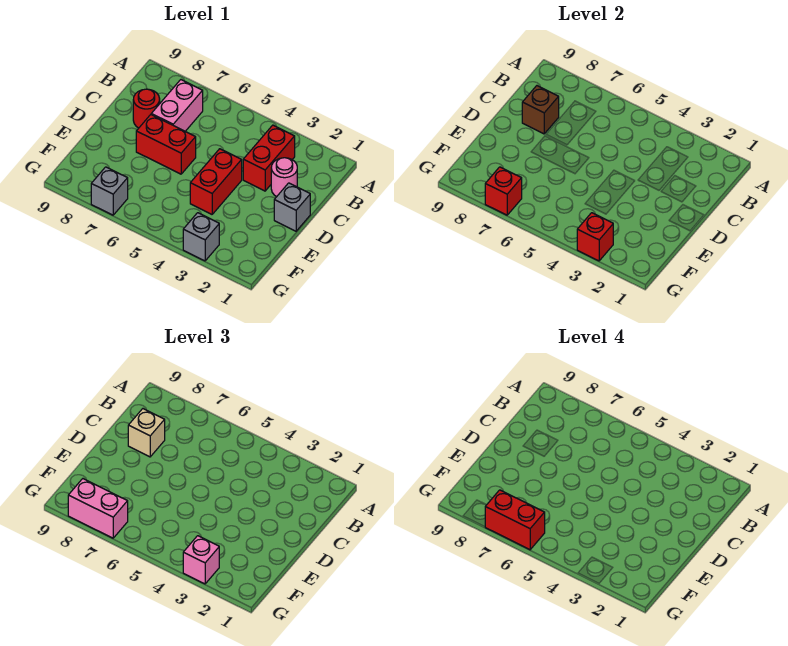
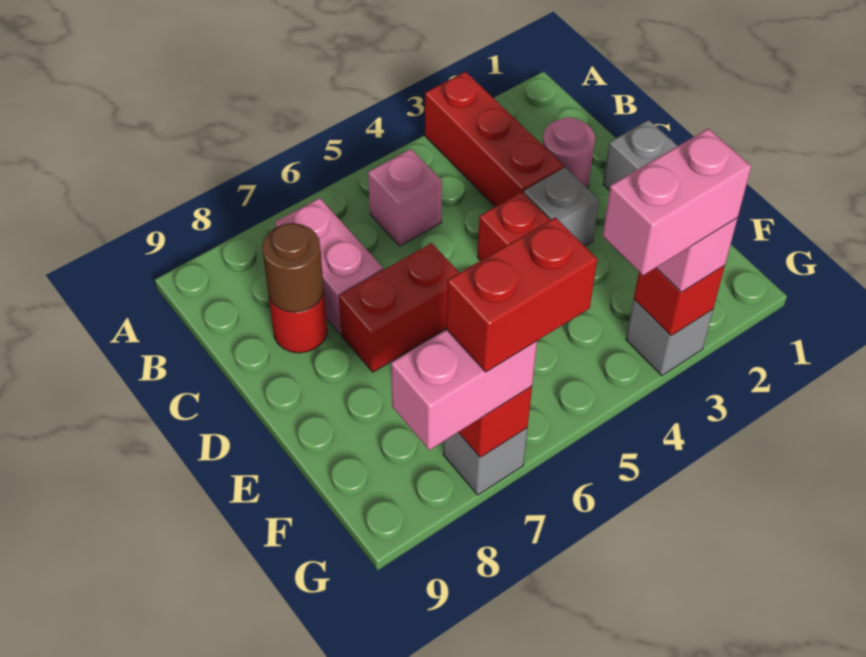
red 1x2 brick [243,125,295,191] -> red 1x3 brick [425,72,563,207]
none -> pink 1x1 brick [368,149,442,246]
brown 1x1 brick [522,86,559,134] -> brown 1x1 round brick [262,223,324,312]
tan 1x1 brick [128,409,165,457] -> none
none -> grey 1x1 brick [524,167,599,246]
none -> pink 1x2 brick [603,129,751,275]

